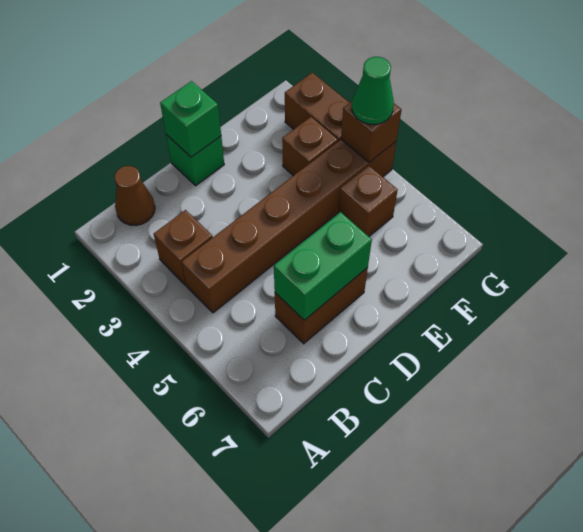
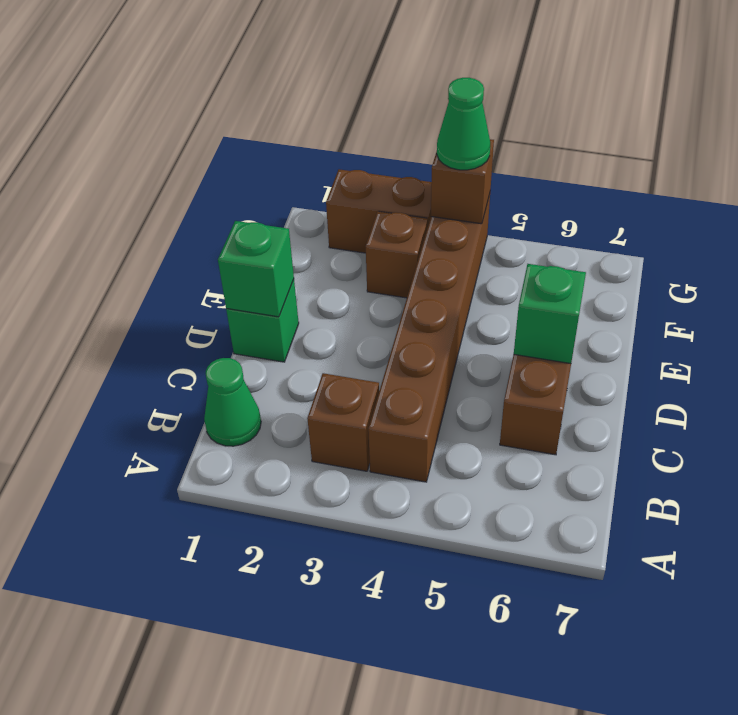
brown 1x1 cone [114,166,155,225] -> green 1x1 cone [204,358,261,446]
green 1x2 brick [274,212,372,320] -> green 1x1 brick [514,264,586,364]
brown 1x1 brick [338,165,398,236] -> none

